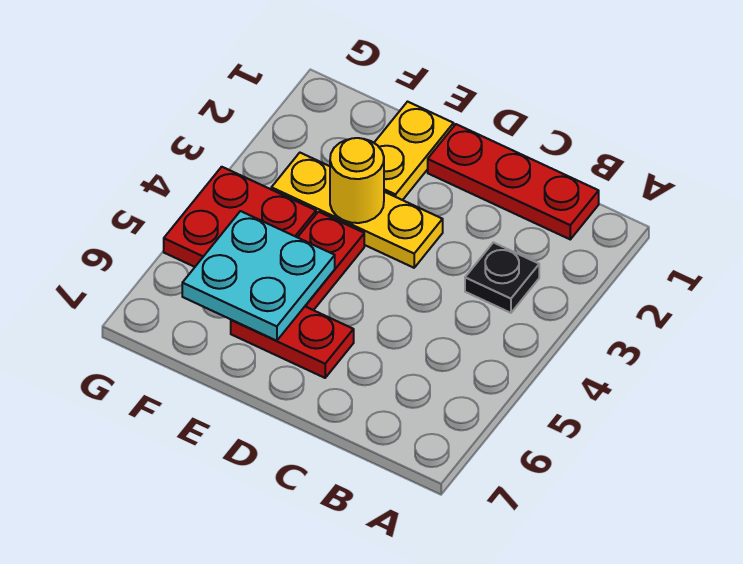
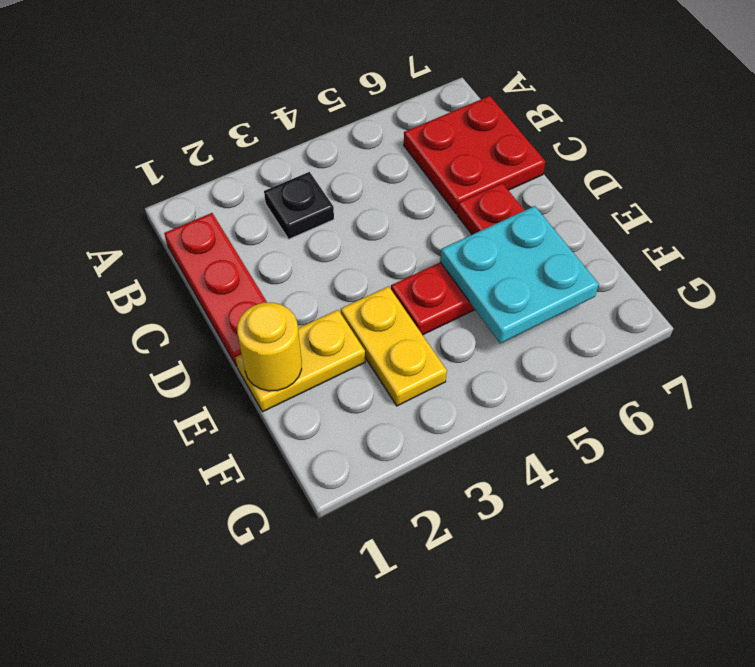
yellow 1x3 plate [271,153,443,268] -> yellow 1x2 plate [341,286,447,406]
yellow 1x1 round brick [330,138,384,223] -> yellow 1x1 round brick moved to [237,303,302,391]
red 2x2 plate [164,167,316,267] -> red 2x2 plate moved to [404,96,545,214]

